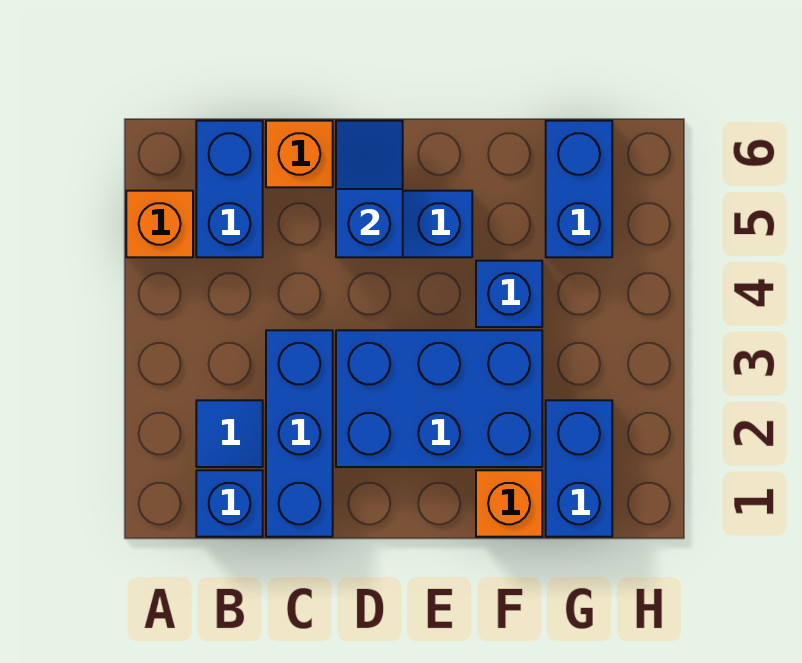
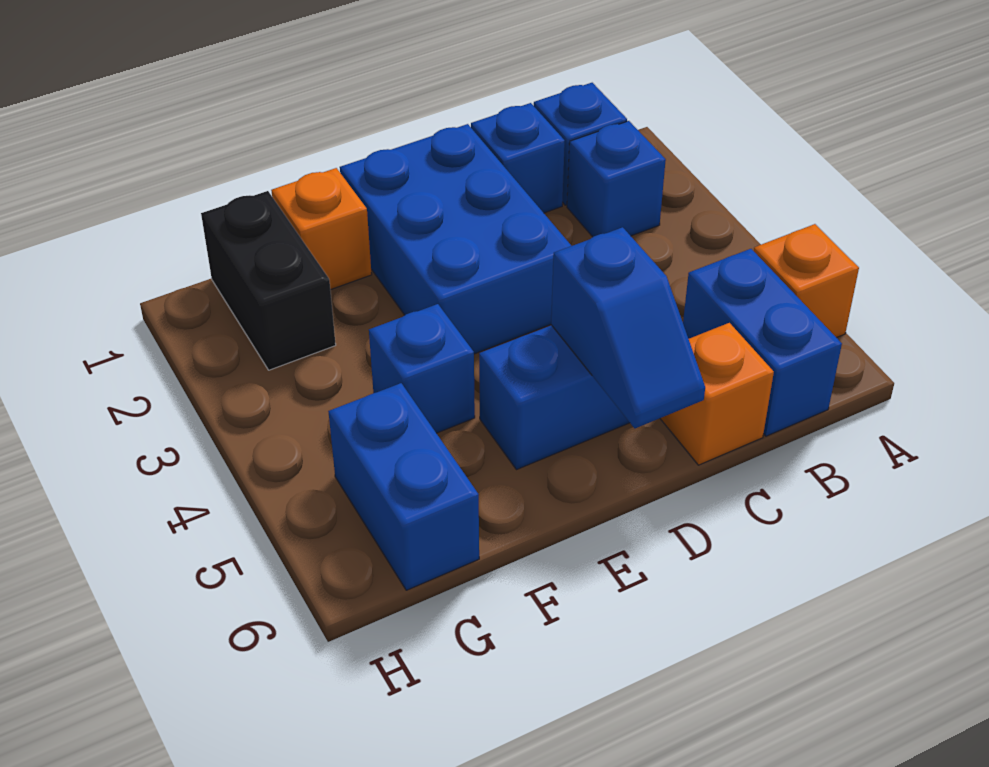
blue 1x1 tile [196,400,263,467] -> blue 1x1 brick [567,121,666,237]
blue 1x3 brick [266,330,333,537] -> blue 1x1 brick [471,103,565,213]
blue 2x3 brick [336,330,542,467] -> blue 2x3 brick turned to [340,124,571,354]
blue 1x2 brick [546,400,612,537] -> black 1x2 brick [201,191,336,370]

